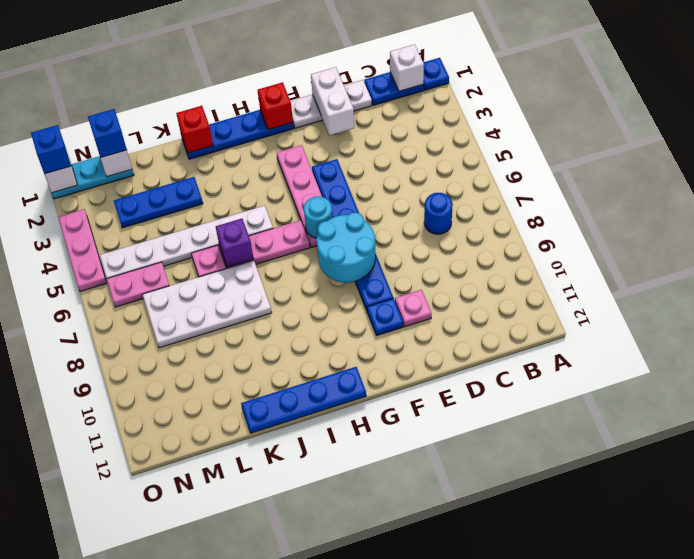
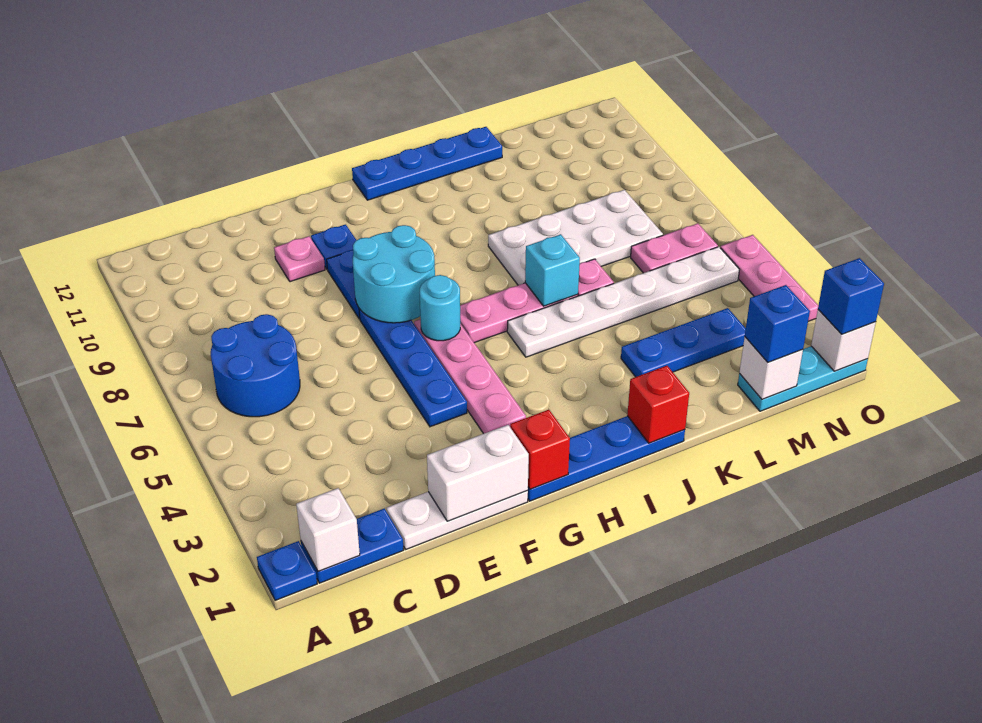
blue 1x1 round brick [424,193,453,234] -> blue 2x2 round brick [211,314,300,417]
white 1x2 brick [311,67,354,135] -> white 1x2 brick turned to [427,425,529,521]
purple 1x1 brick [216,219,254,267] -> cyan 1x1 brick [525,234,580,306]

